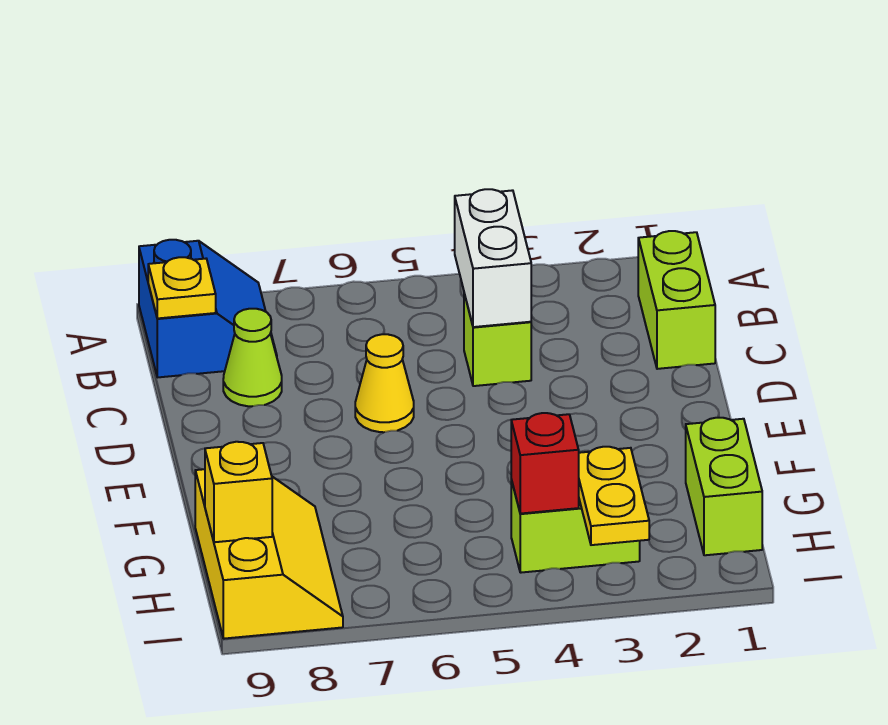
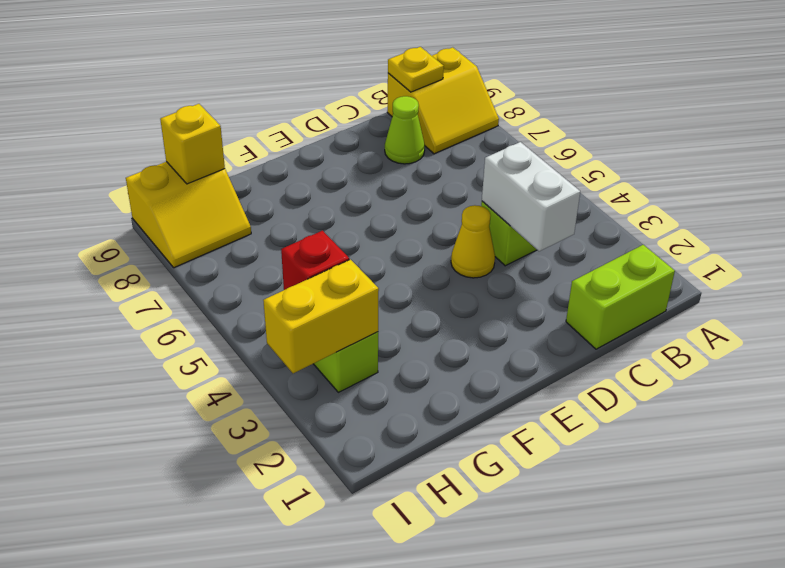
blue 2x2 slope [139,240,277,377] -> yellow 2x2 slope [387,47,499,154]
white 1x2 brick [455,189,531,327] -> white 1x2 brick turned to [482,142,580,251]
yellow 1x1 cone [355,334,414,432] -> yellow 1x1 cone moved to [451,205,495,278]
lime 1x2 brick [686,418,762,555] -> none
yellow 2x3 slope [195,469,343,639] -> yellow 2x2 slope [126,162,251,268]
yellow 1x2 plate [579,447,649,545] -> yellow 1x2 brick [263,260,379,374]

